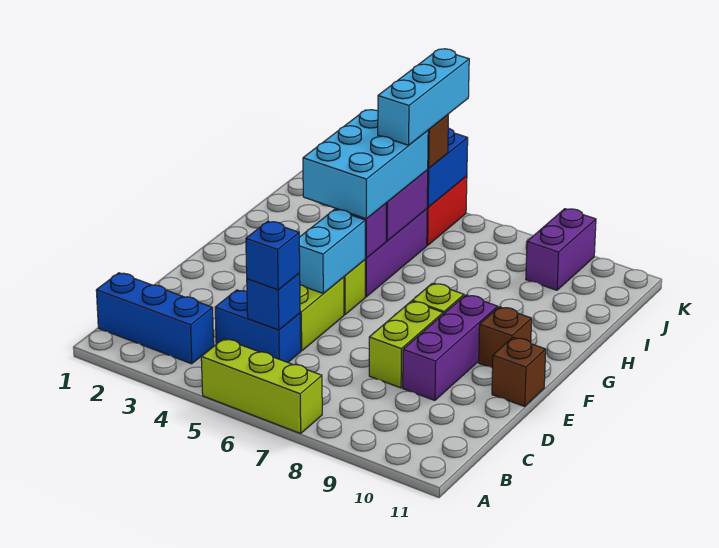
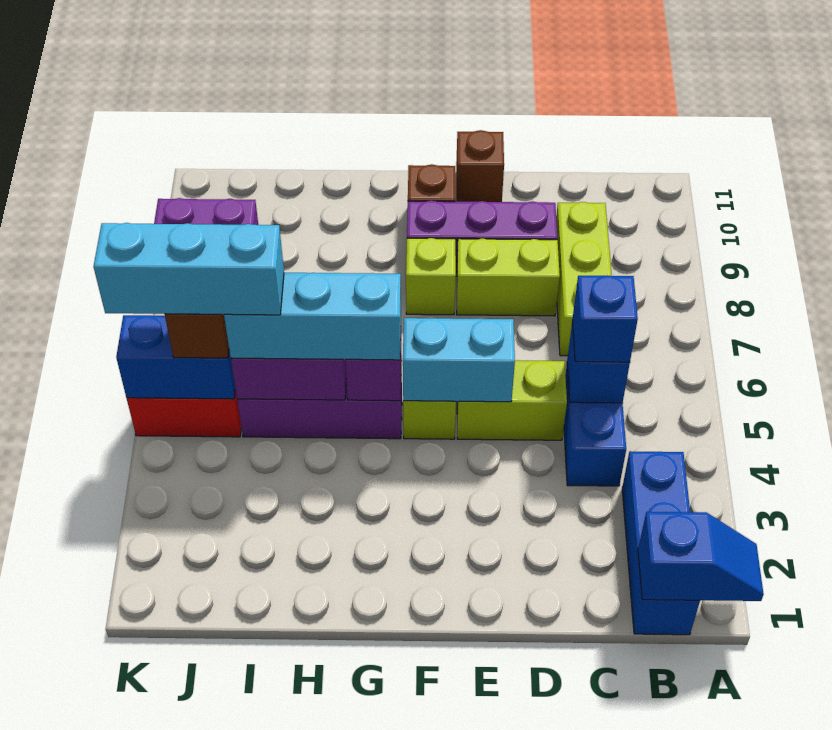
none -> blue 1x2 slope [638,512,764,601]
lime 1x3 brick [201,339,322,434] -> lime 1x3 brick moved to [556,202,612,356]
cyan 2x3 brick [303,110,428,219] -> cyan 1x3 brick [224,273,401,360]

